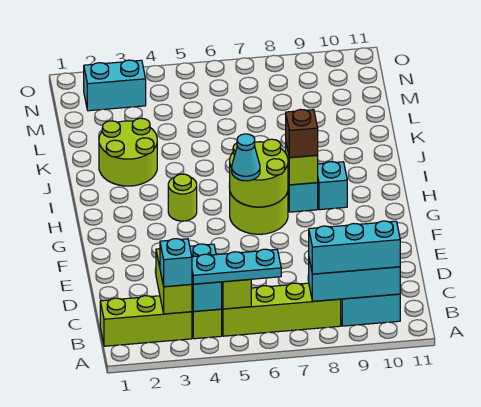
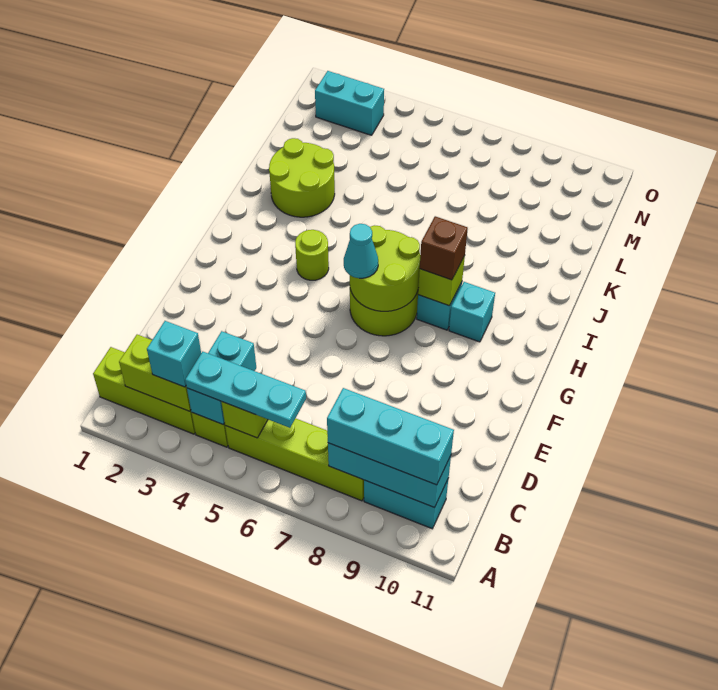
lime 1x2 brick [156,249,192,314] -> lime 1x2 brick turned to [119,335,191,411]

